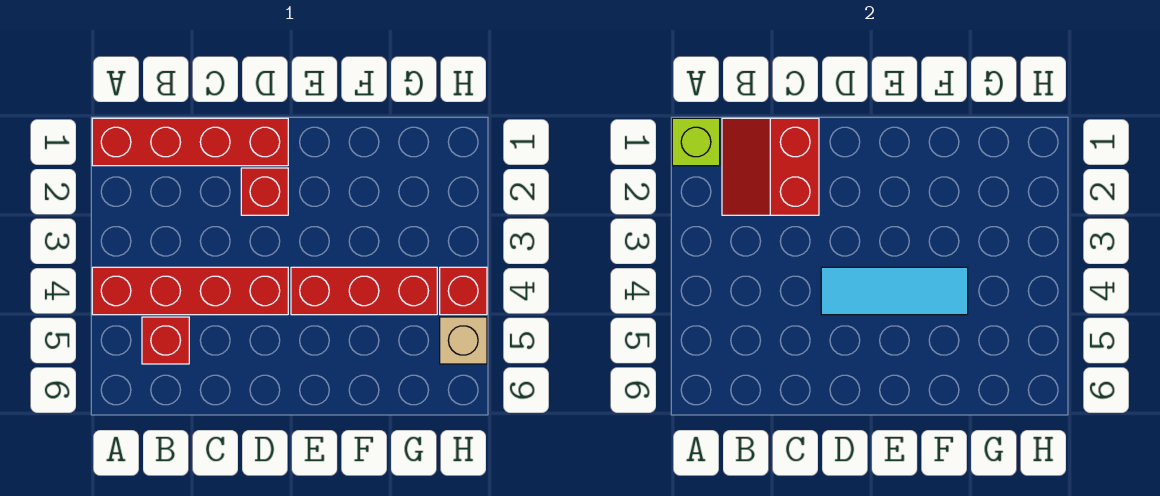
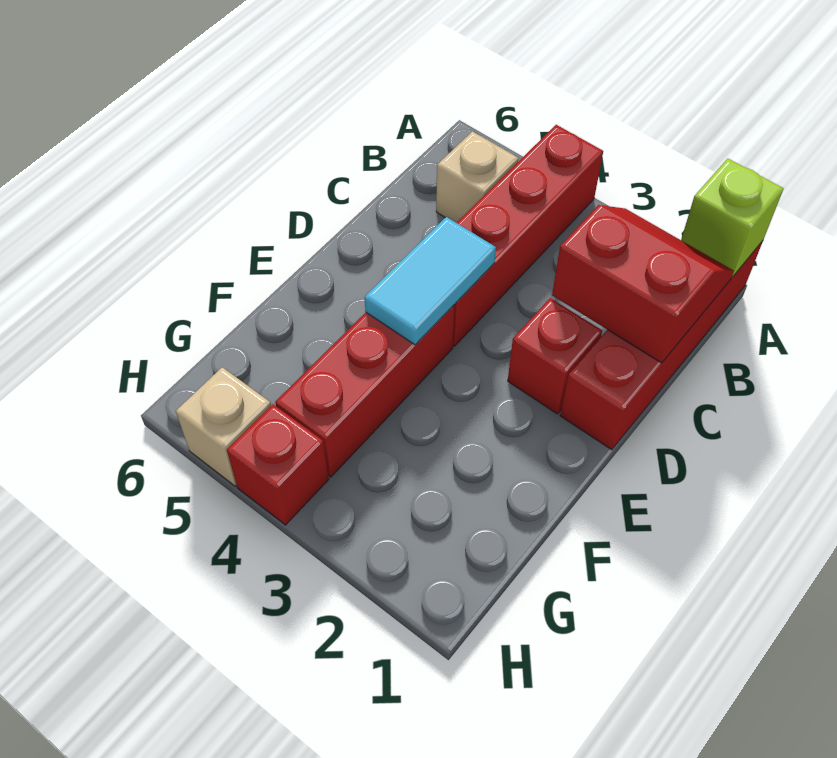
red 1x1 brick [142,317,189,364] -> tan 1x1 brick [436,131,518,223]
cyan 1x3 tile [821,267,968,315] -> cyan 1x2 tile [365,217,496,345]

